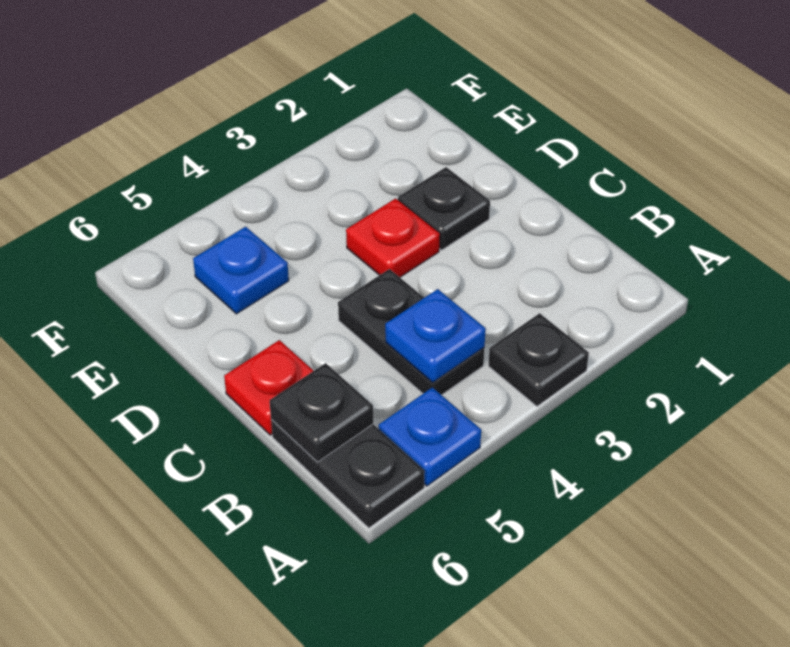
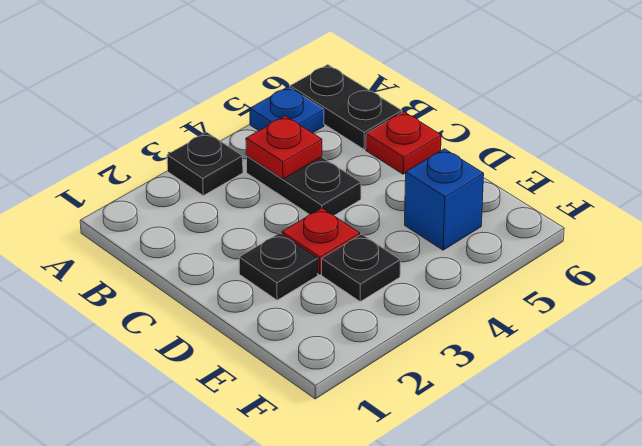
blue 1x1 plate [385,289,486,382] -> red 1x1 plate [246,116,322,179]
black 1x1 plate [270,363,373,462] -> black 1x1 plate moved to [322,234,400,301]
blue 1x1 plate [193,227,289,314] -> blue 1x1 brick [405,149,484,250]

